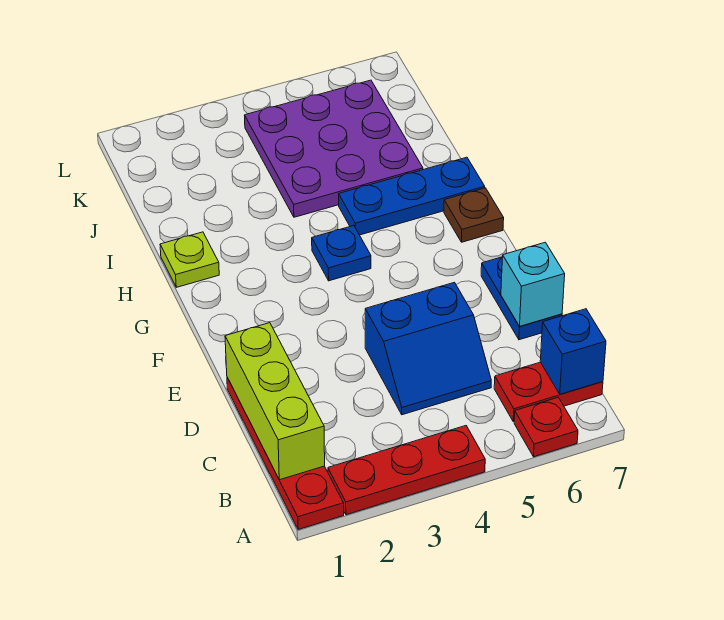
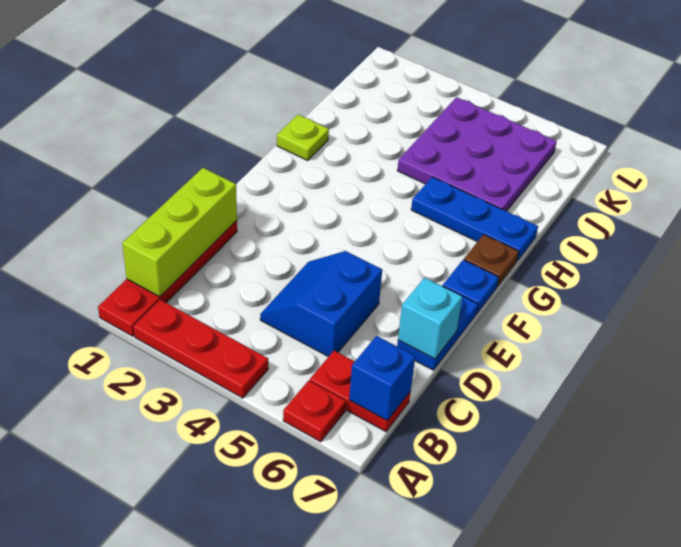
blue 2x2 slope [365,282,491,415] -> blue 2x2 slope turned to [260,251,382,357]
blue 1x1 plate [312,226,371,281] -> blue 1x1 plate moved to [443,260,499,313]

